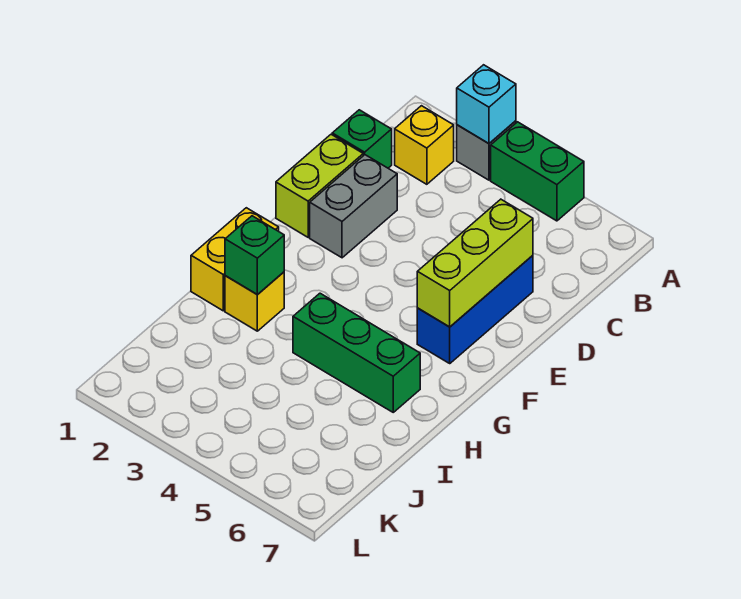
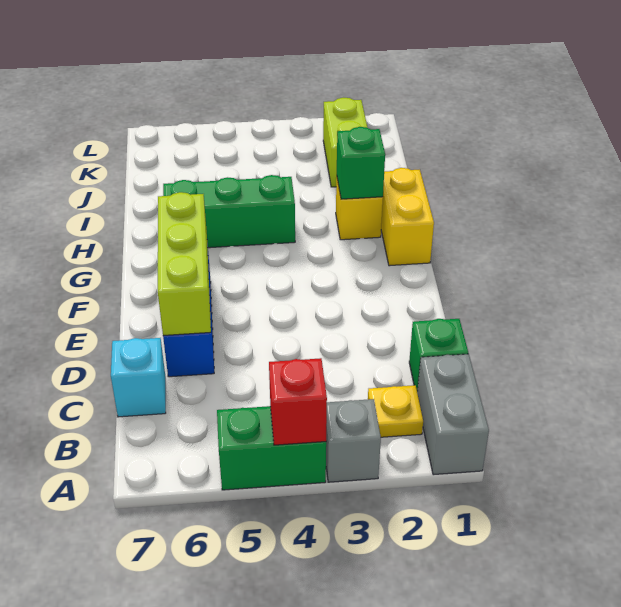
cyan 1x1 brick [457,65,516,144] -> cyan 1x1 brick moved to [111,338,166,417]
none -> red 1x1 brick [269,358,327,445]
yellow 1x1 brick [395,106,454,184] -> yellow 1x1 plate [368,385,423,437]
lime 1x2 brick [276,134,363,237] -> lime 1x2 brick moved to [323,98,368,187]
grey 1x2 brick [310,155,397,258] -> grey 1x2 brick moved to [417,354,489,475]

